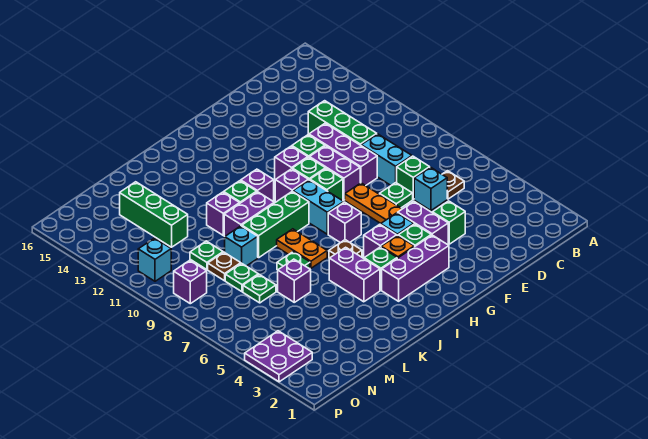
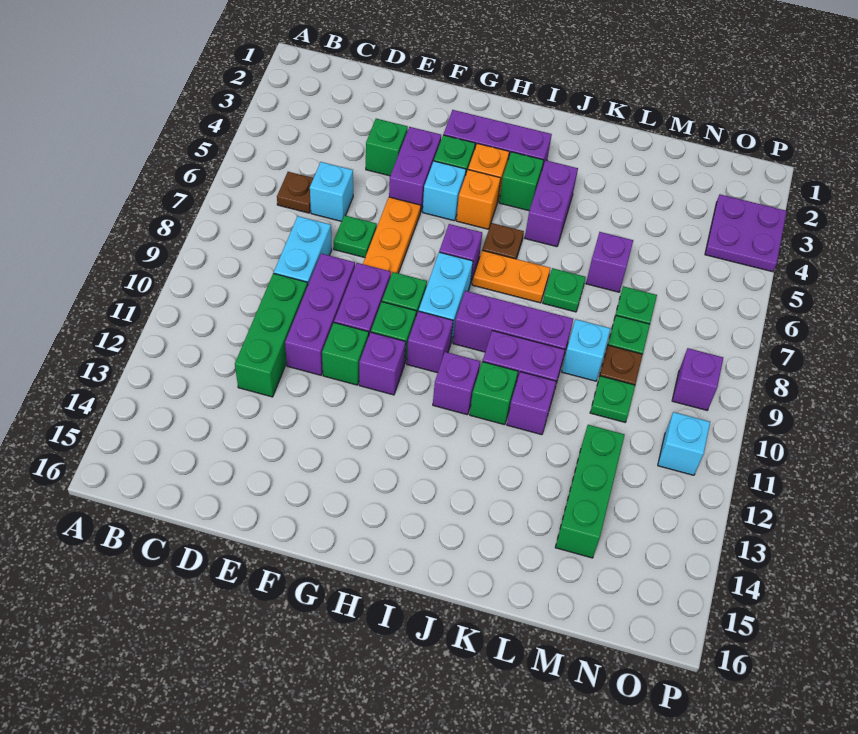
green 1x1 brick [397,156,430,199] -> none
purple 1x1 brick [364,224,397,258] -> orange 1x1 brick [456,170,501,229]
green 1x3 brick [242,191,309,258] -> purple 1x3 brick [453,291,573,362]
orange 1x2 plate [277,229,327,268] -> orange 1x2 plate turned to [472,250,550,303]

